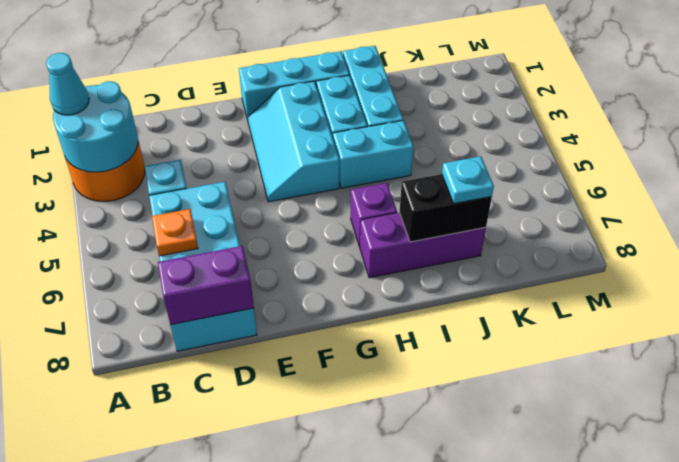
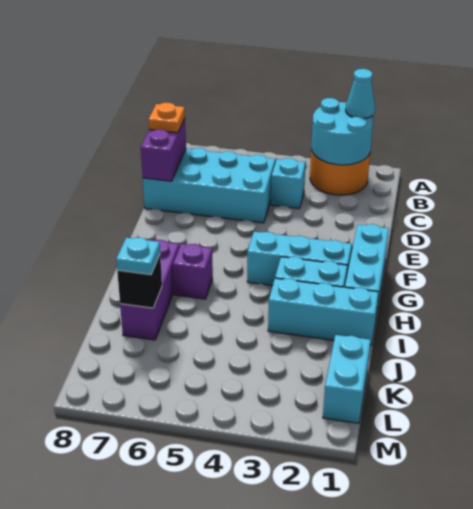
orange 1x1 plate [152,209,198,256] -> orange 1x1 plate moved to [148,103,185,133]
cyan 1x2 brick [333,120,414,188] -> cyan 1x2 brick moved to [323,335,371,423]
black 1x2 brick [399,174,492,242] -> black 1x1 brick [117,255,162,308]

